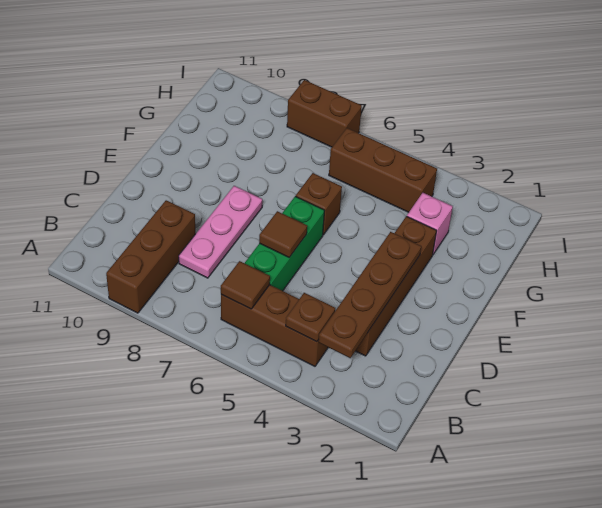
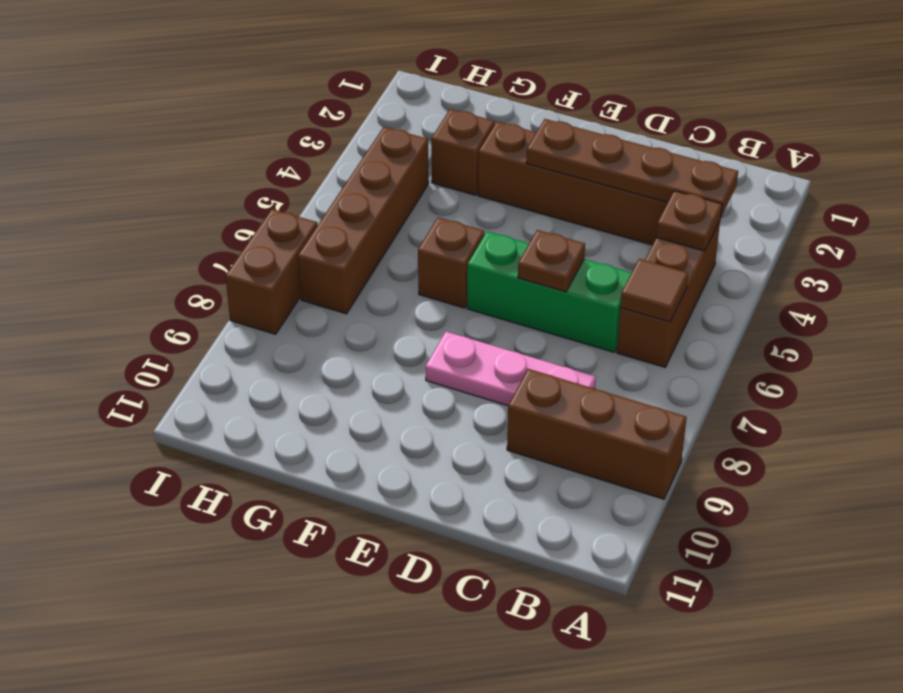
brown 1x1 tile [259,211,307,257] -> brown 1x1 plate [518,230,585,292]
pink 1x1 brick [407,193,453,254] -> brown 1x1 brick [431,109,495,195]
brown 1x3 brick [329,128,437,212] -> brown 1x4 brick [298,127,429,314]

